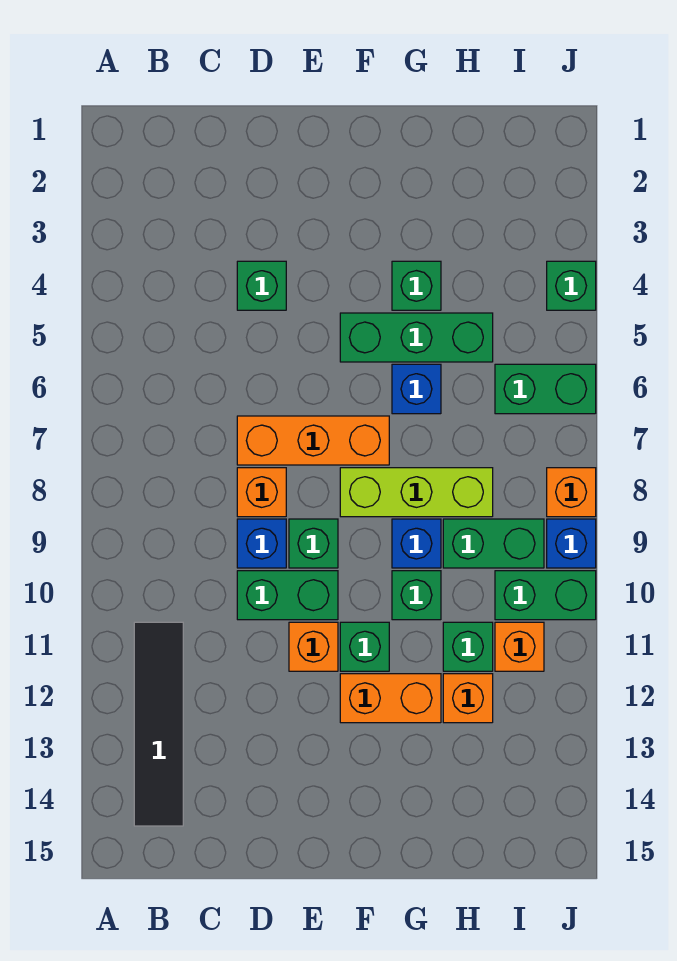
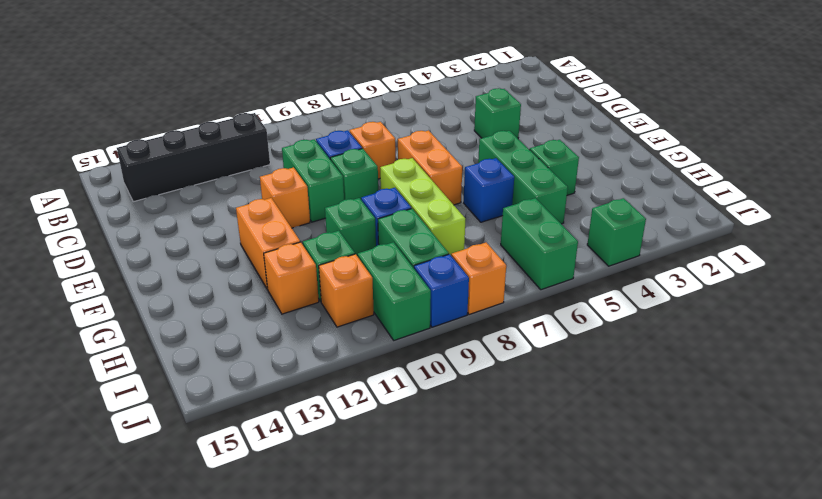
black 1x4 tile [134,622,183,826] -> black 1x4 brick [117,113,270,202]
orange 1x3 brick [237,416,389,465] -> orange 1x2 brick [398,131,462,205]
green 1x1 brick [340,622,389,671] -> none

